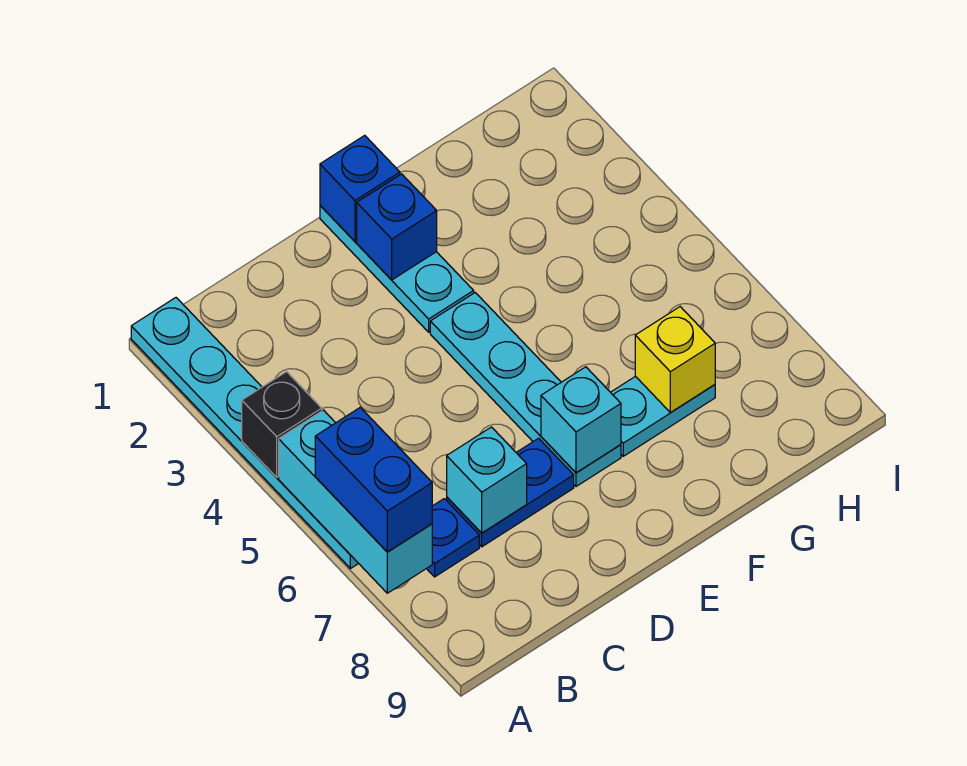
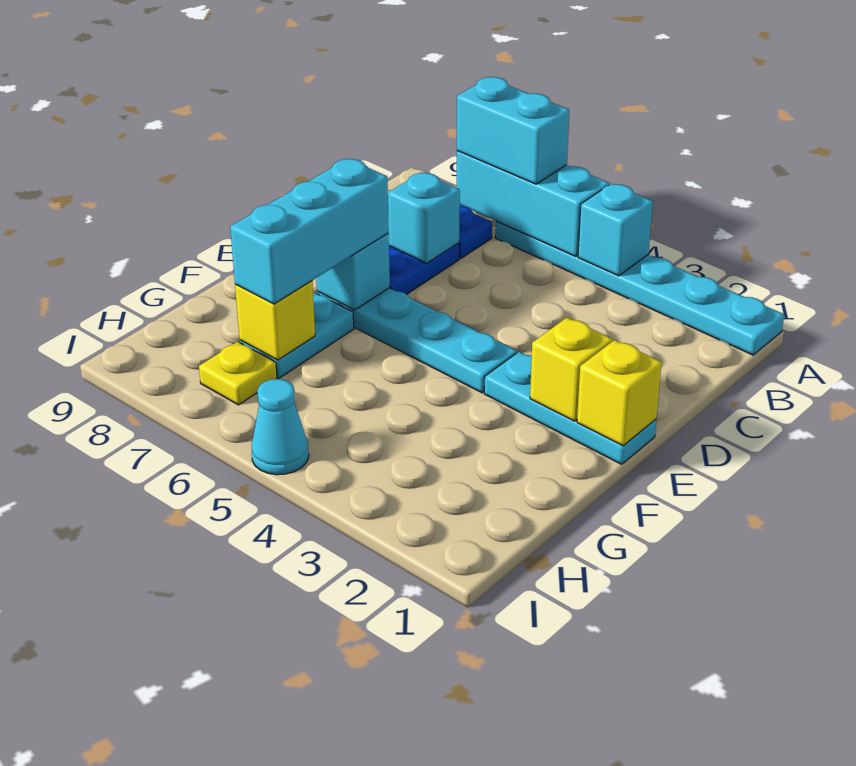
black 1x1 brick [242,372,322,477] -> cyan 1x1 brick [578,184,653,276]
blue 1x2 brick [315,407,432,552] -> cyan 1x2 brick [457,77,569,184]
blue 1x1 brick [320,135,400,241] -> yellow 1x1 brick [577,340,662,446]
blue 1x1 brick [357,174,437,280] -> yellow 1x1 brick [530,318,612,421]
none -> cyan 1x3 brick [230,159,389,304]
none -> yellow 1x1 plate [199,342,277,405]
none -> cyan 1x1 cone [252,379,309,475]

